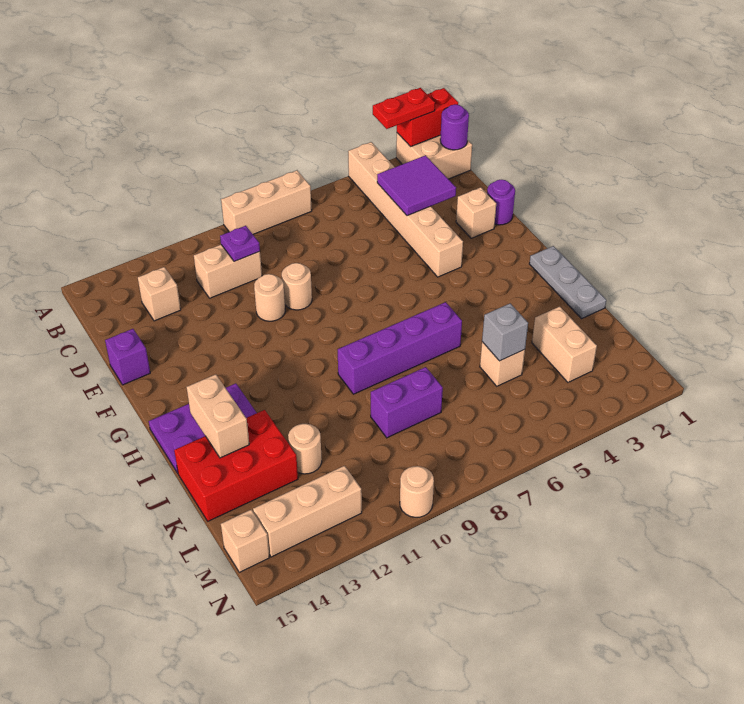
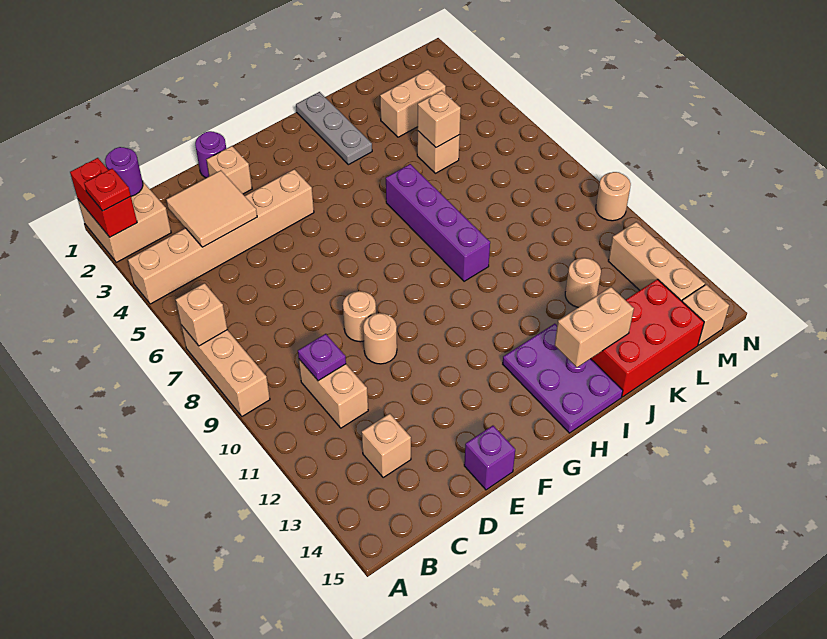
red 1x2 plate [373,88,435,129] -> red 1x1 plate [84,168,131,211]
none -> tan 1x1 brick [176,283,227,346]
purple 2x2 tile [377,155,456,216] -> tan 2x2 tile [166,170,257,247]
grey 1x3 plate [529,246,606,319] -> grey 1x3 plate turned to [296,92,372,165]
red 2x3 brick [174,410,298,521] -> red 2x3 brick turned to [591,279,704,397]
grey 1x1 brick [482,303,528,361] -> tan 1x1 brick [418,90,461,148]
purple 1x2 brick [371,367,443,438] -> none

